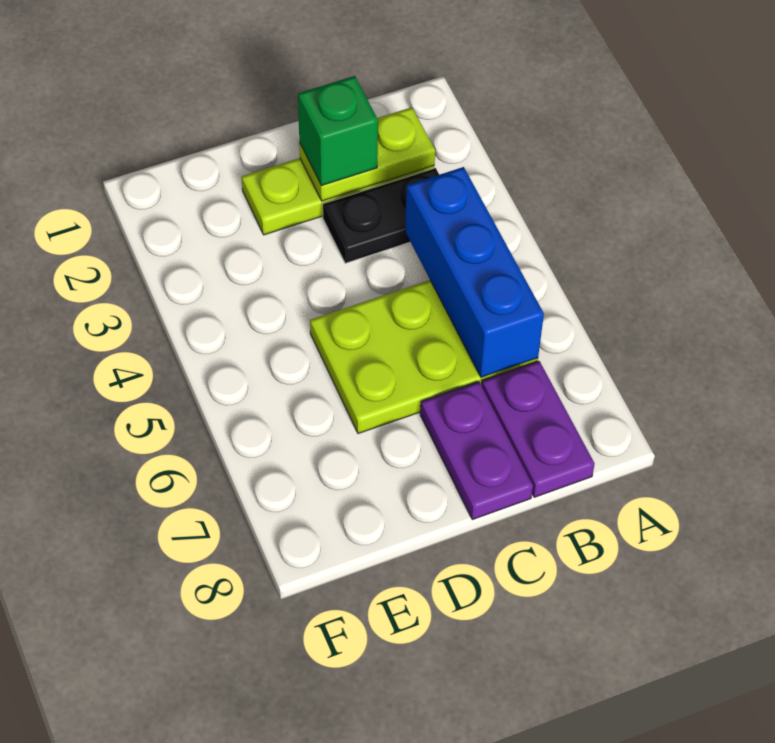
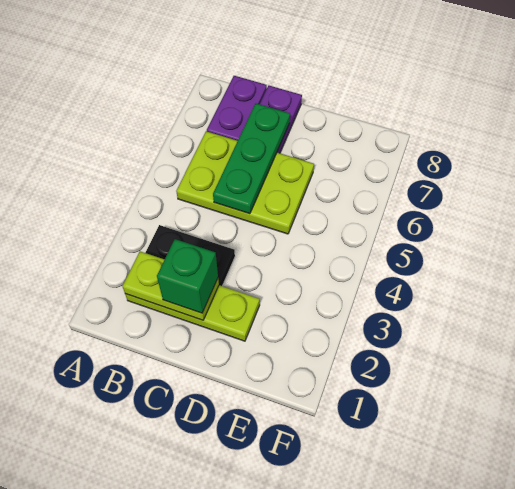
blue 1x3 brick [405,167,544,377] -> none
none -> green 1x3 plate [213,104,290,214]

